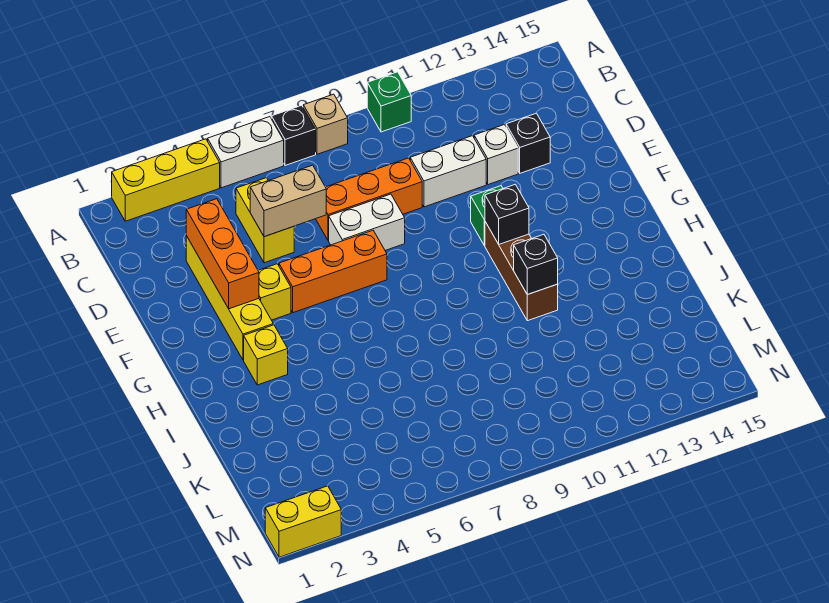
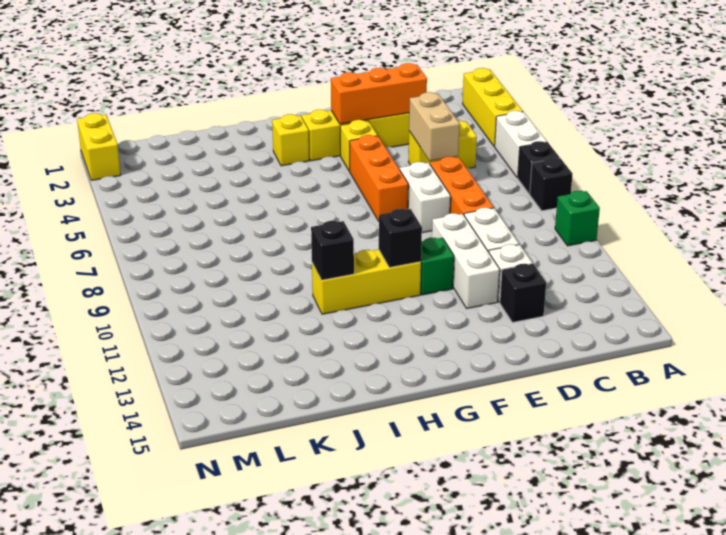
tan 1x1 brick [303,94,348,154] -> black 1x1 brick [530,157,573,211]
none -> white 1x3 brick [432,213,500,308]
brown 1x3 brick [485,222,558,321] -> yellow 1x3 brick [312,249,421,314]

